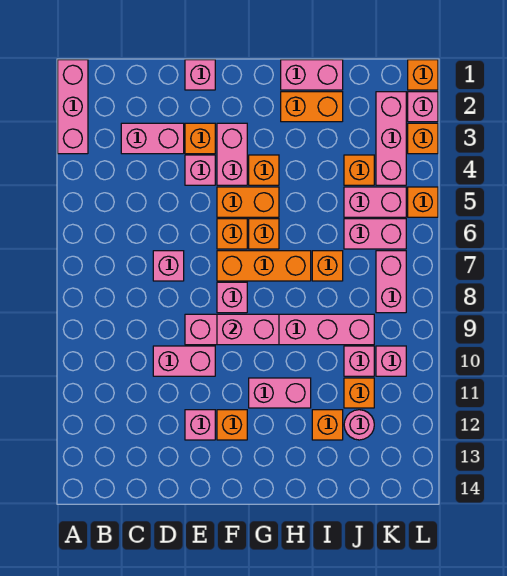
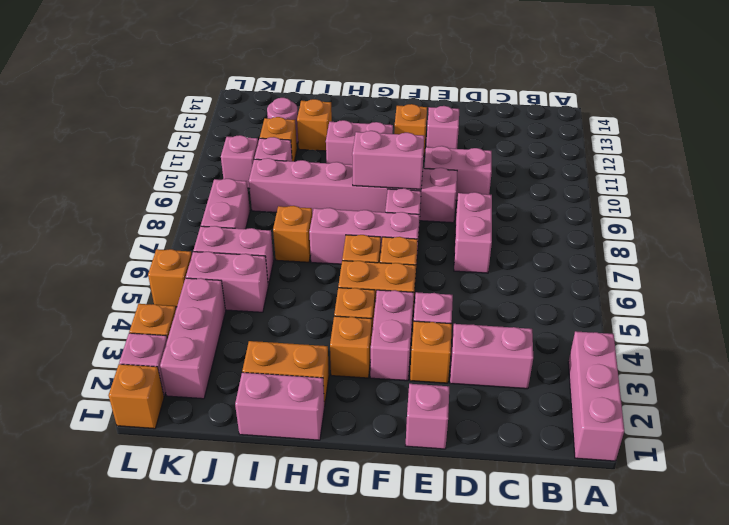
pink 1x1 brick [153,251,184,281] -> pink 1x2 brick [454,192,492,273]
orange 1x3 brick [217,251,311,281] -> pink 1x3 brick [309,208,419,264]
orange 1x1 brick [344,155,374,185] -> orange 1x1 brick moved to [330,316,372,378]

